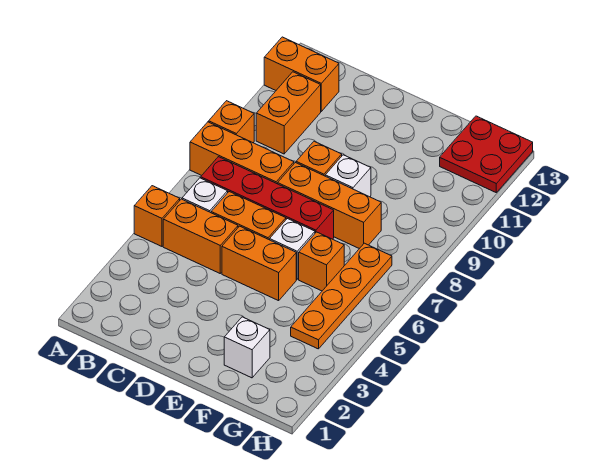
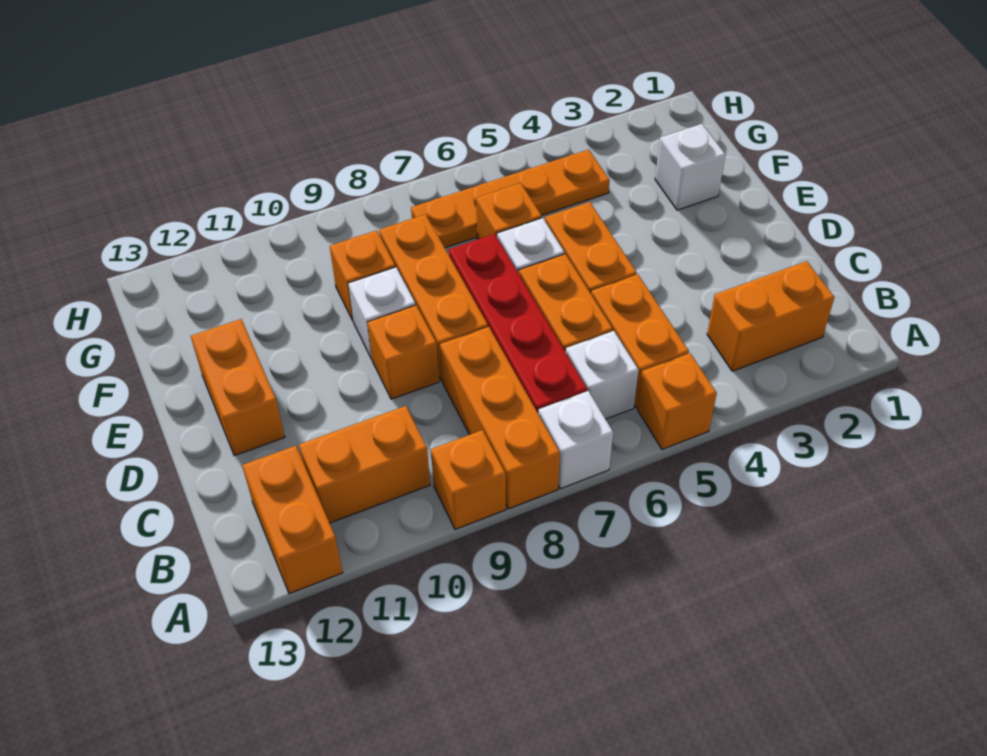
none -> white 1x1 brick [539,391,613,489]
none -> orange 1x2 brick [707,261,834,371]
none -> orange 1x2 brick [191,319,285,456]
none -> orange 1x1 brick [330,230,395,320]
red 2x2 plate [440,116,533,192] -> none

